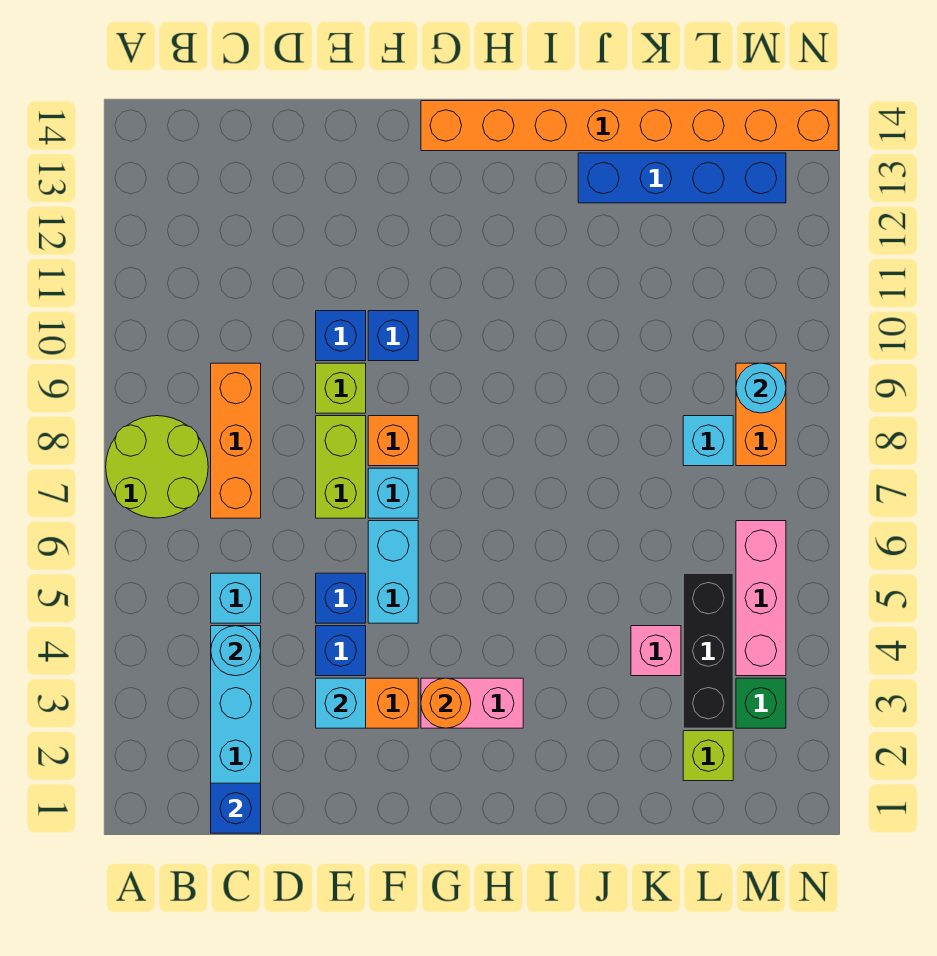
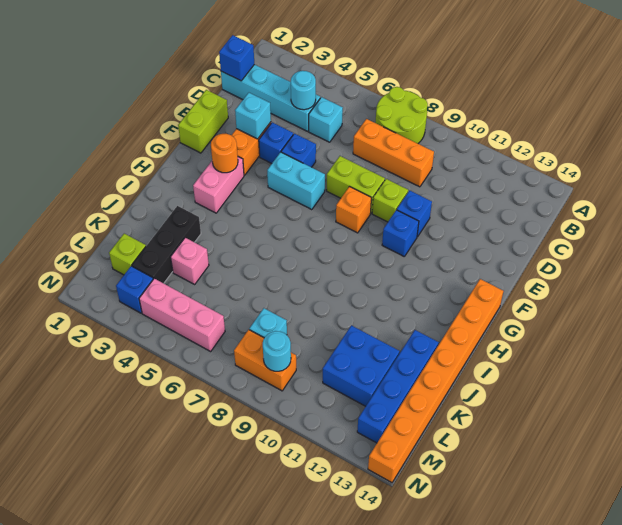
none -> lime 1x2 brick [178,90,228,153]
cyan 1x1 brick [368,468,418,518] -> none
none -> blue 2x2 brick [323,325,400,406]
black 1x3 brick [683,573,733,728] -> black 1x3 brick turned to [132,206,201,283]
green 1x1 brick [736,678,786,728] -> blue 1x1 brick [116,266,153,313]

